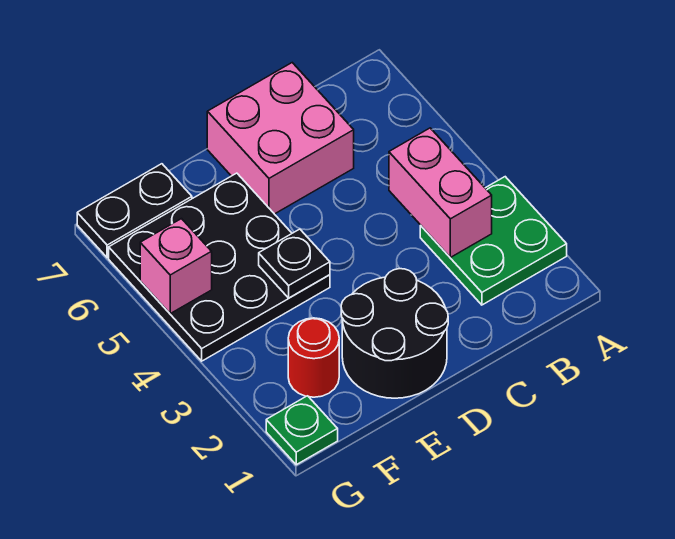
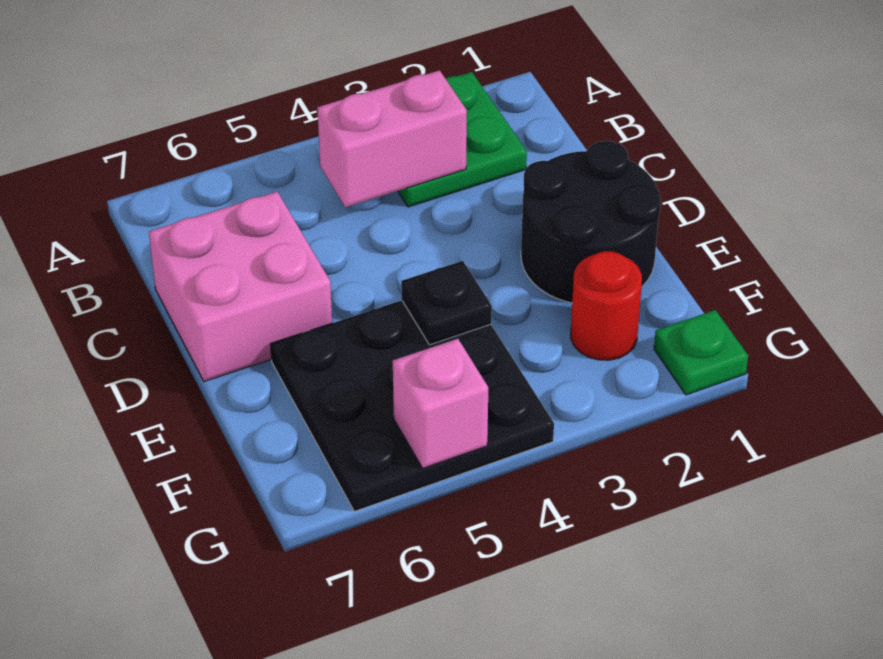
black 1x2 plate [77,164,192,258] -> none

